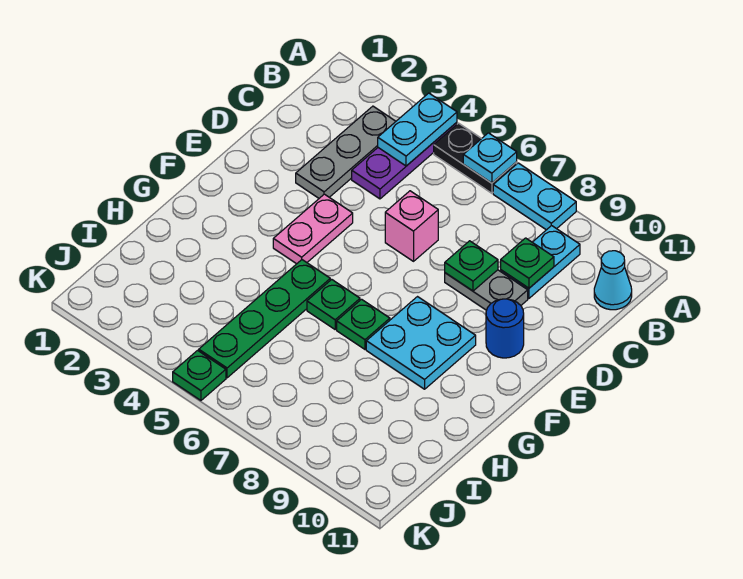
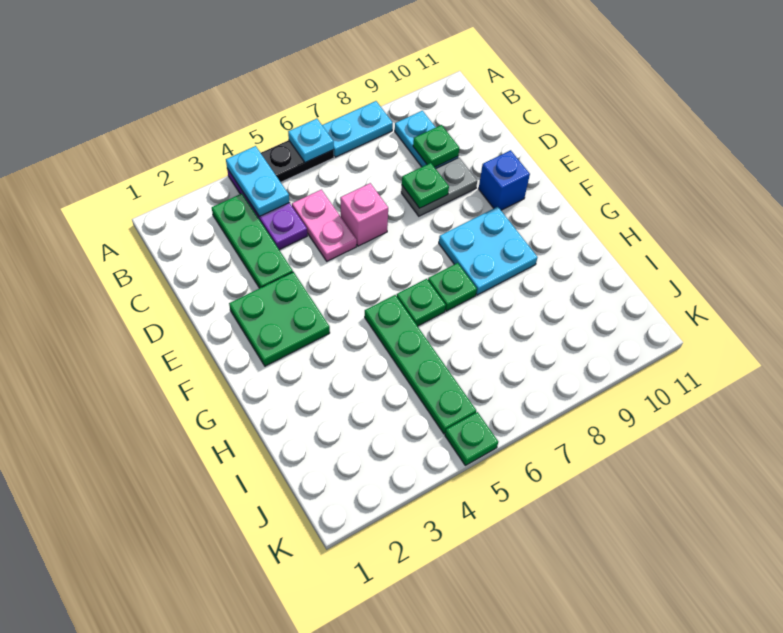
grey 1x3 plate [296,106,396,198] -> green 1x3 plate [212,194,293,288]
cyan 1x1 cone [594,251,632,310] -> none
none -> green 2x2 plate [229,272,330,366]
pink 1x2 plate [273,194,353,264] -> pink 1x2 plate moved to [292,190,357,261]
blue 1x1 round brick [486,299,524,358] -> blue 1x1 brick [479,150,530,210]

